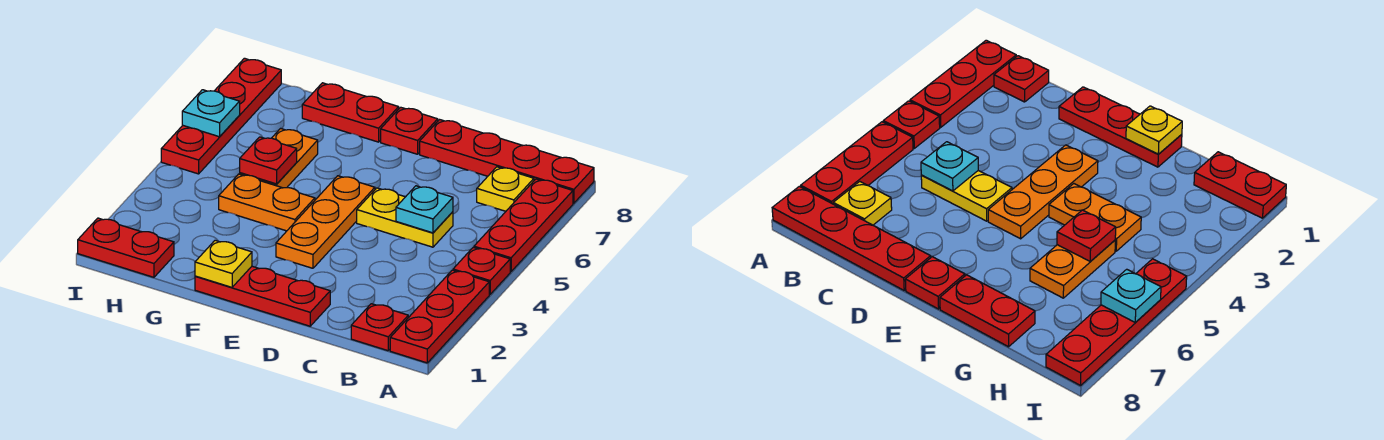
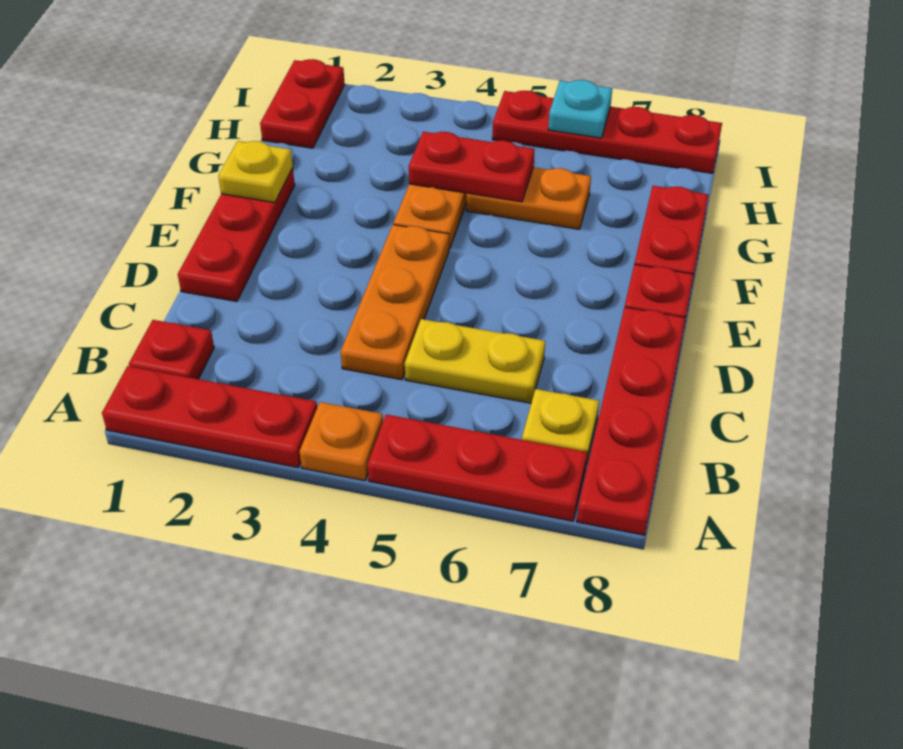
red 1x1 plate [453,247,510,294] -> orange 1x1 plate [300,402,383,481]
yellow 1x2 plate [357,188,453,247] -> yellow 1x2 plate turned to [405,319,545,403]
cyan 1x1 plate [396,186,453,233] -> none
orange 1x3 plate [276,176,375,268] -> orange 1x3 plate turned to [341,225,449,380]
red 1x1 plate [240,137,297,184] -> red 1x2 plate [409,132,535,202]

